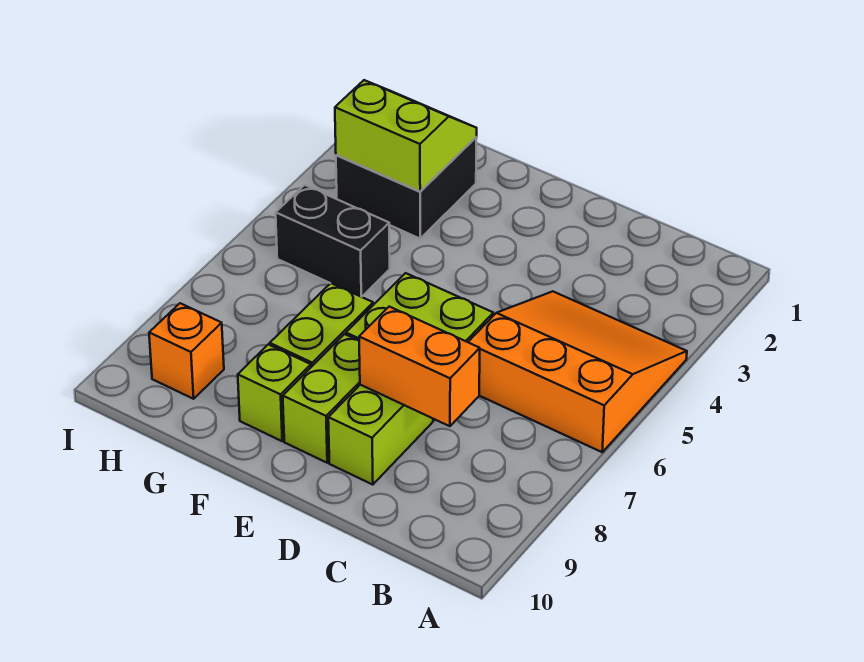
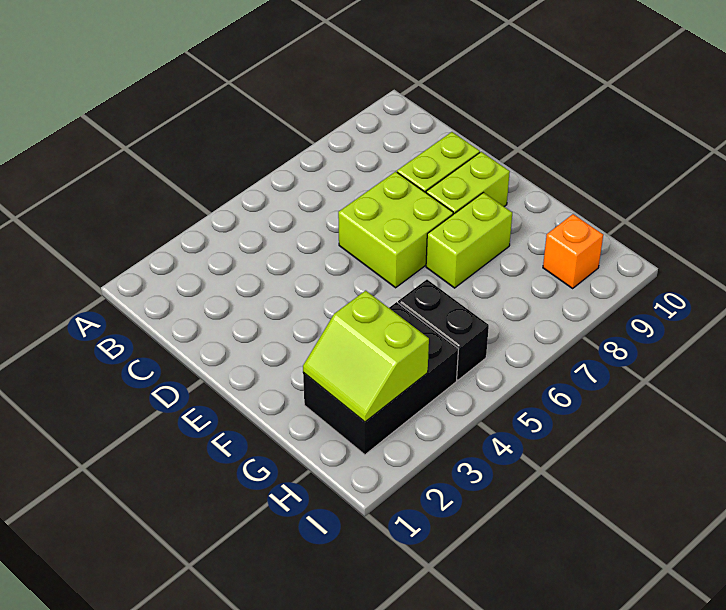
orange 3x3 slope [468,291,687,452] -> none
orange 1x2 brick [359,307,480,426] -> none
lime 1x1 brick [238,344,311,441] -> none
black 2x2 brick [336,137,477,238] -> black 2x3 brick [303,302,458,455]

